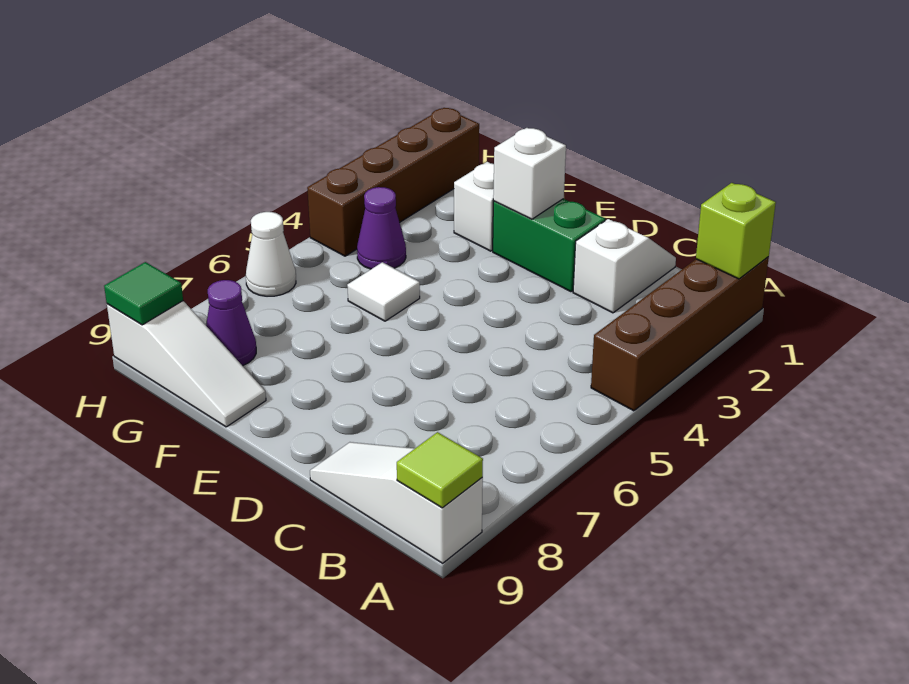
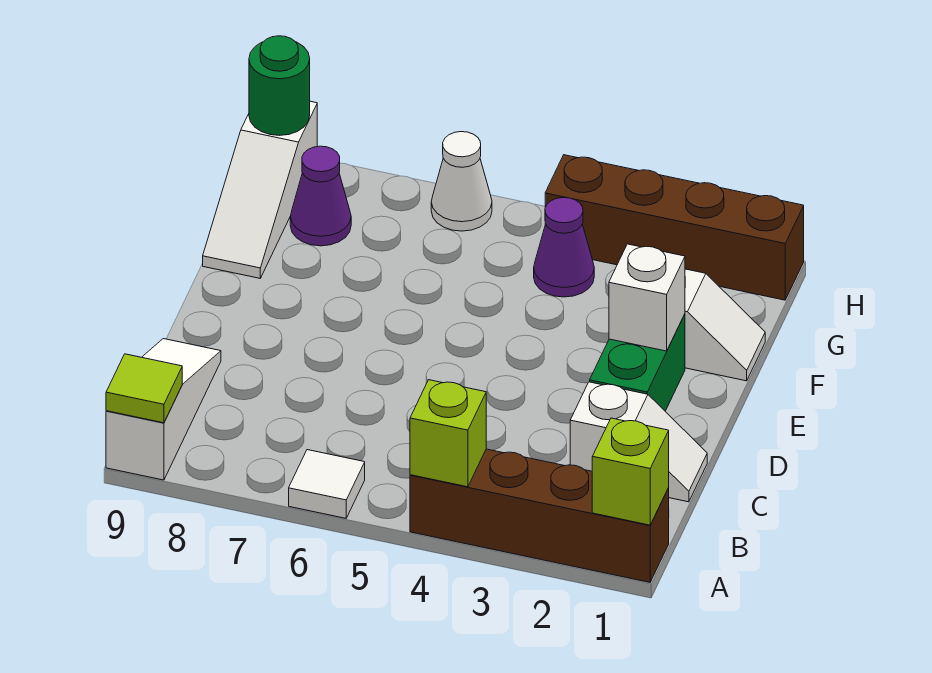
none -> lime 1x1 brick [410,380,486,487]
white 1x1 tile [347,262,420,321] -> white 1x1 tile moved to [289,450,365,518]
green 1x1 tile [104,262,183,325] -> green 1x1 round brick [249,36,310,135]

